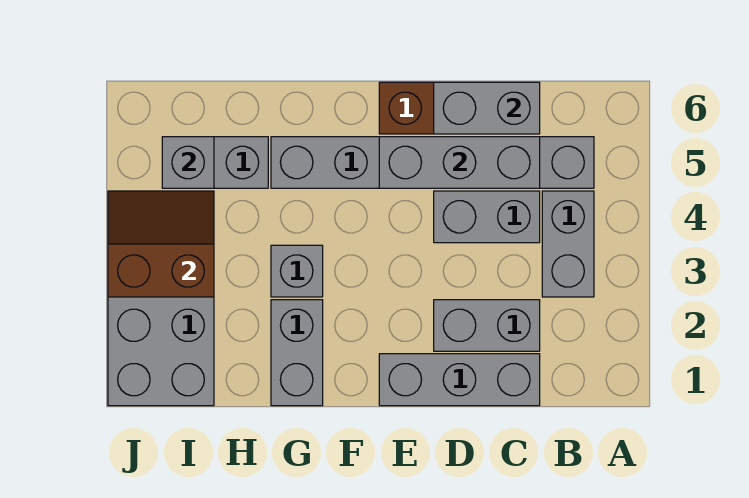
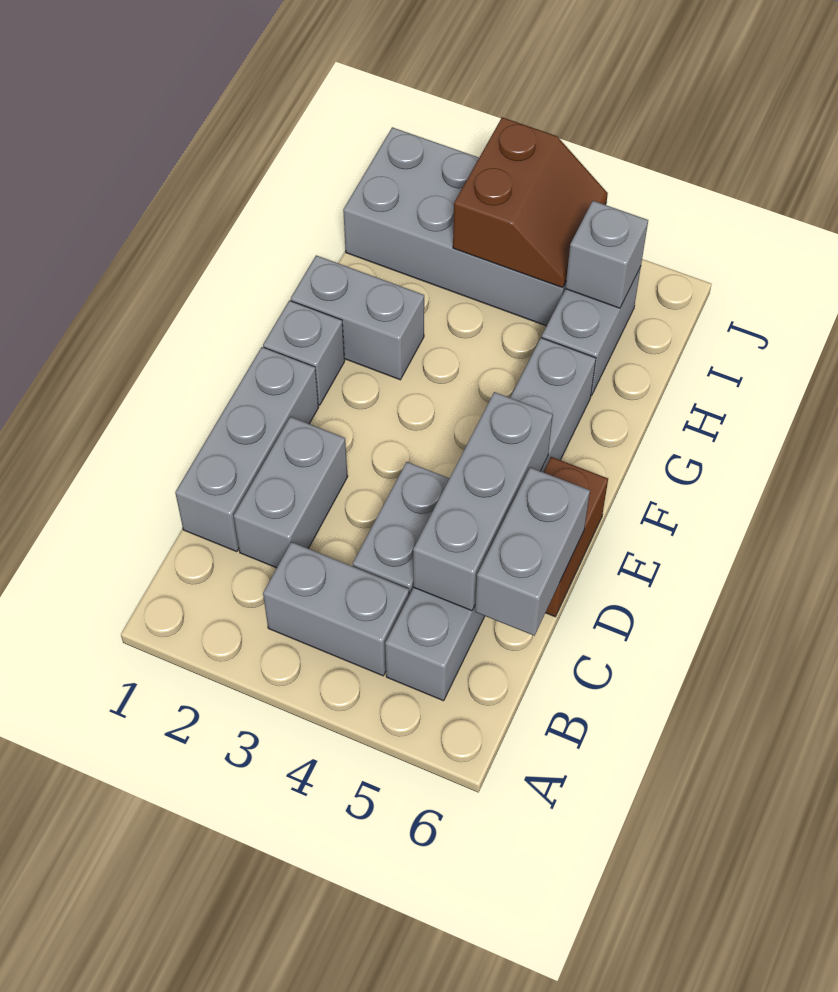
grey 1x1 brick [271,245,323,297] -> grey 1x1 brick moved to [263,300,345,405]

